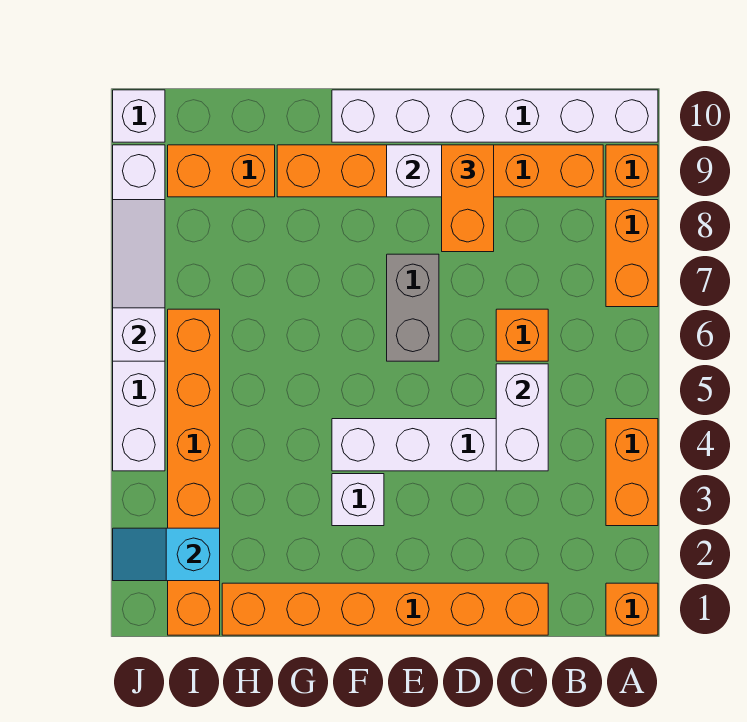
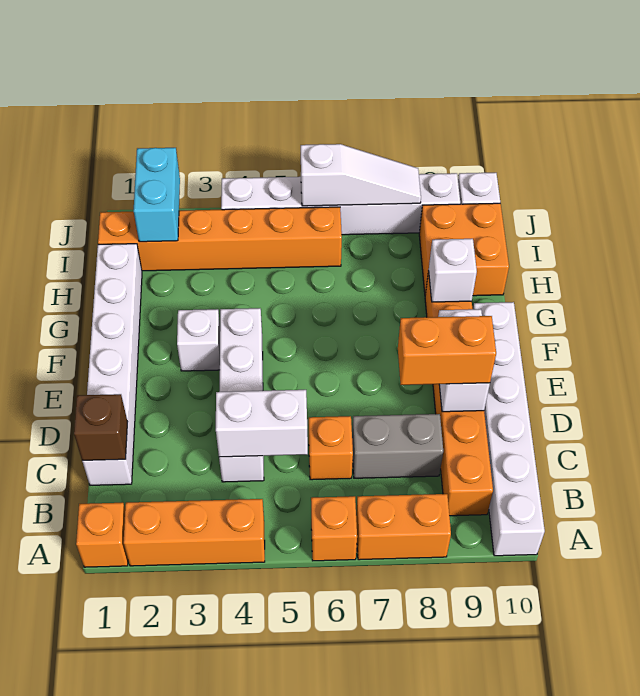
orange 1x2 brick [606,419,658,526] -> orange 1x3 brick [124,499,265,566]
orange 1x1 brick [606,145,658,197] -> orange 1x1 brick moved to [311,496,357,561]
orange 1x6 brick [222,583,548,635] -> white 1x6 brick [82,244,142,485]
none -> brown 1x1 brick [74,394,128,460]
grey 1x2 brick [387,254,439,361] -> grey 1x2 brick moved to [352,414,443,478]
none -> white 1x1 brick [428,239,477,302]
orange 1x2 brick [168,145,275,197] -> orange 2x2 brick [419,203,509,296]
cyan 1x2 slope [113,528,220,581] -> cyan 1x2 brick [133,148,180,242]

